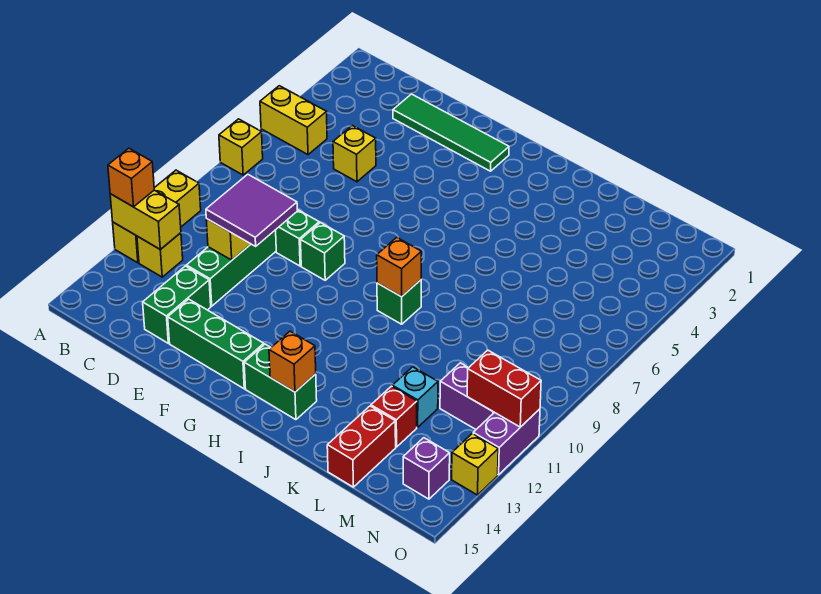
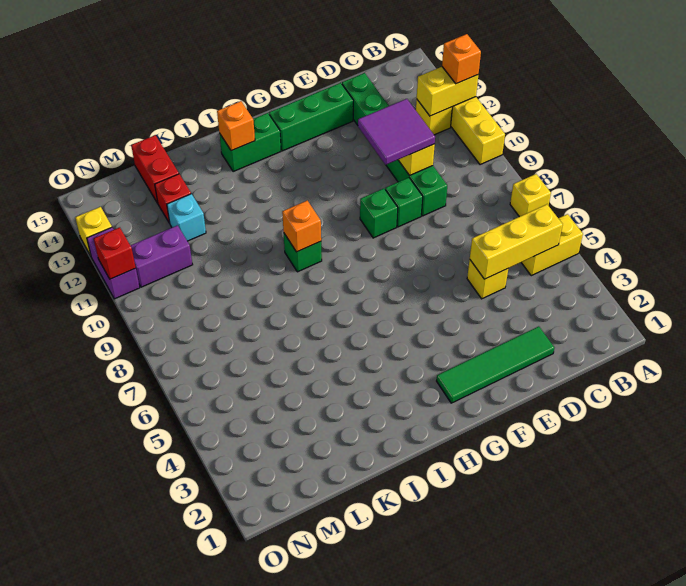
none -> yellow 1x3 brick [470,204,563,279]
red 1x2 brick [467,350,541,427] -> red 1x1 brick [94,227,136,279]
purple 1x1 brick [403,438,450,499] -> none

